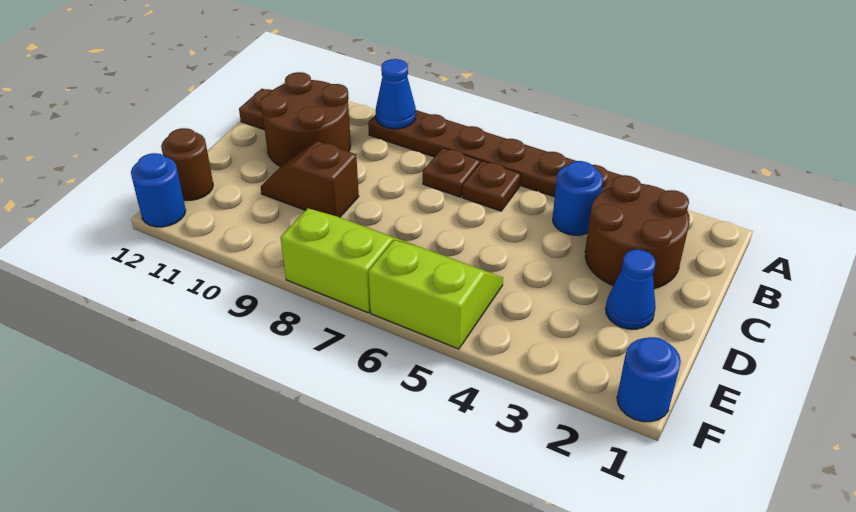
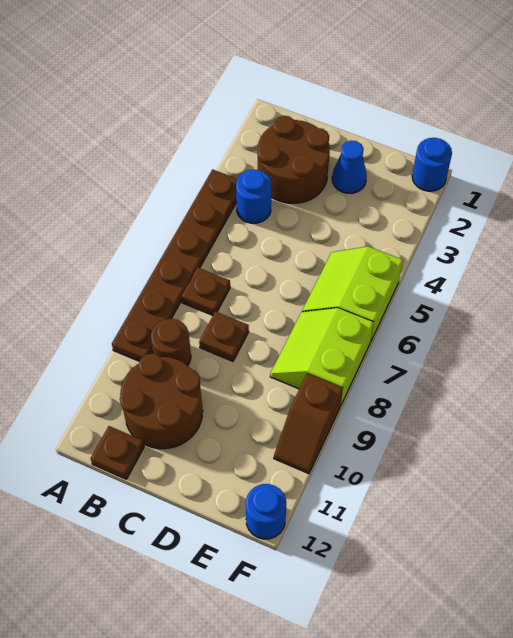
blue 1x1 cone [376,59,416,129] -> none
brown 1x1 plate [462,161,520,211] -> brown 1x1 plate moved to [199,312,249,361]
brown 1x2 slope [261,141,359,217] -> brown 1x2 slope moved to [274,373,343,474]
brown 1x1 round brick [161,128,213,200] -> brown 1x1 round brick moved to [151,319,191,365]

